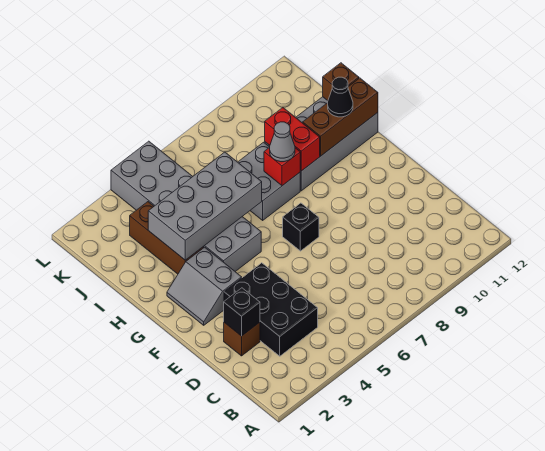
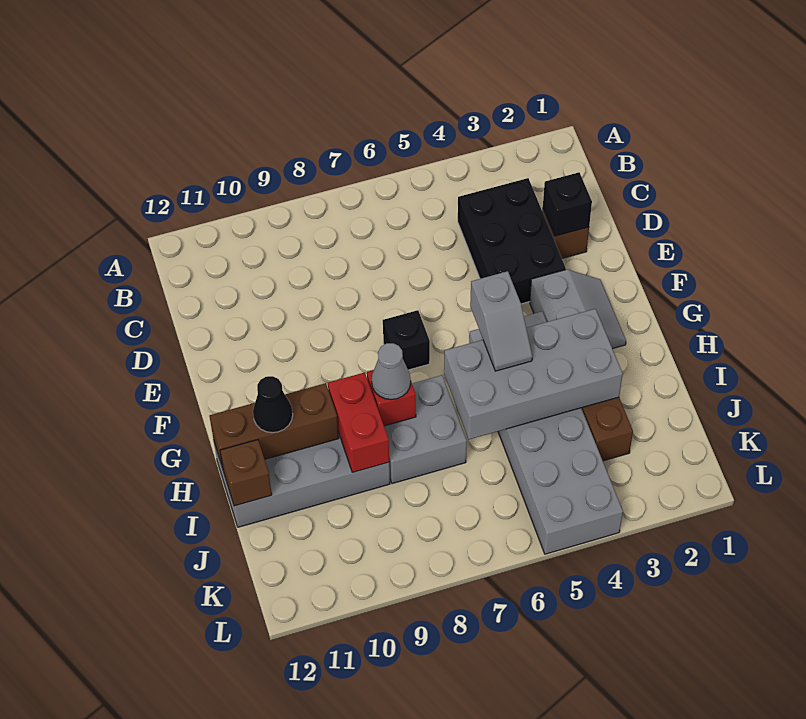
none -> grey 1x2 slope [470,271,532,371]

